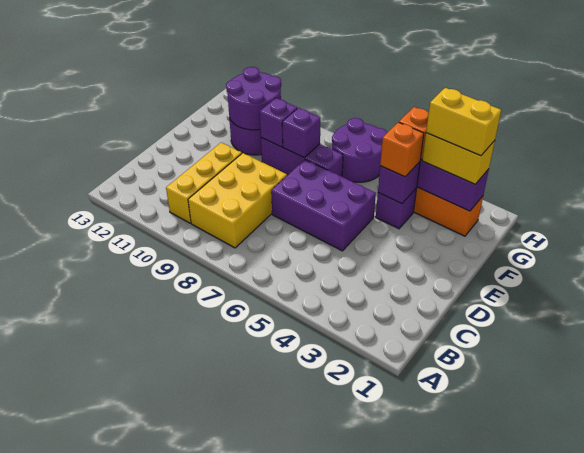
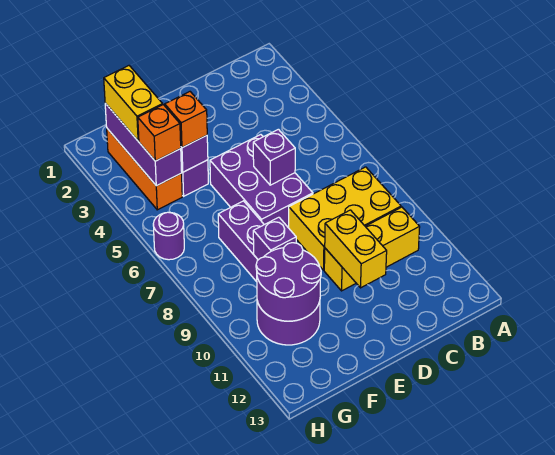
purple 1x1 brick [282,108,320,158] -> purple 1x1 brick moved to [253,129,295,185]
yellow 1x2 brick [426,88,501,156] -> yellow 1x2 brick moved to [325,210,387,288]
purple 2x2 round brick [332,118,387,182] -> purple 1x1 round brick [153,212,184,260]

